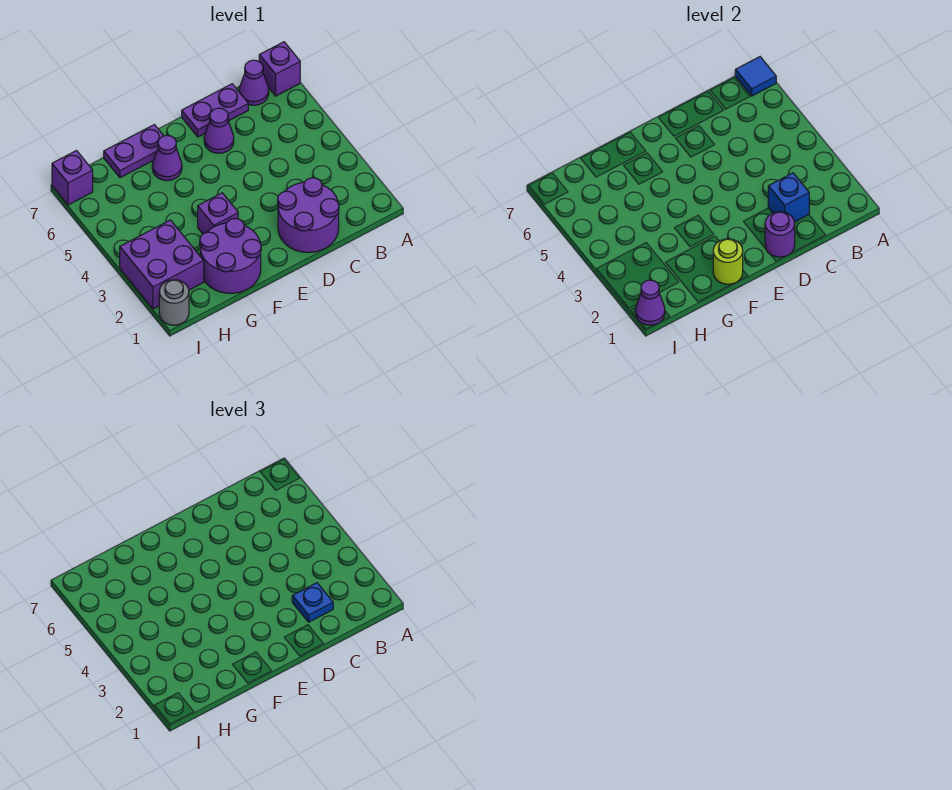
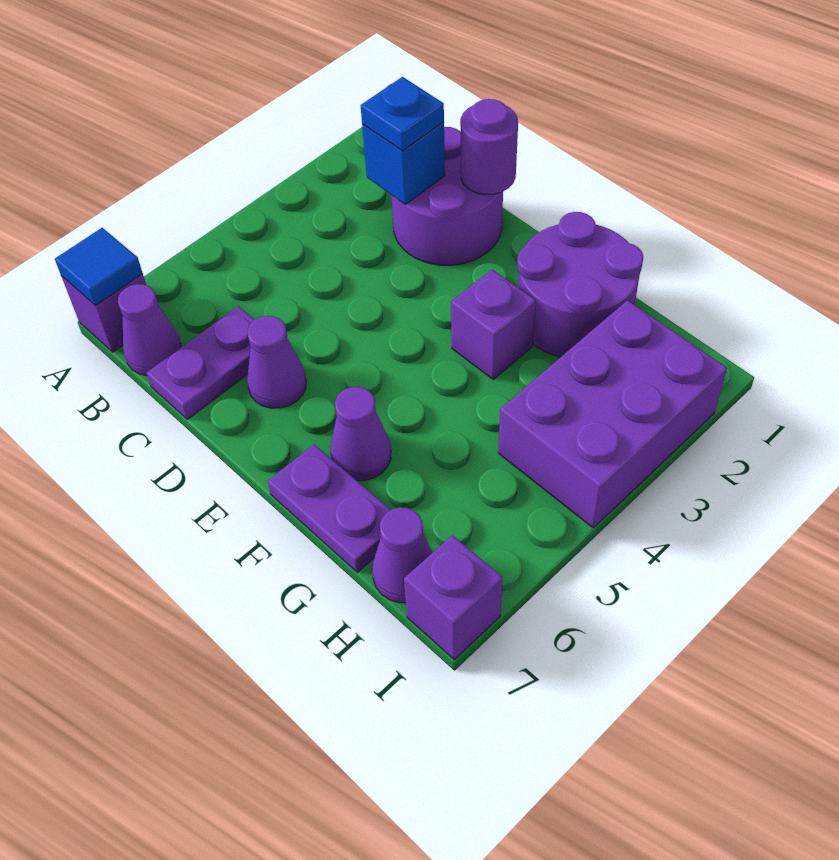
purple 1x2 plate [182,84,248,137] -> purple 1x2 plate turned to [147,306,255,419]
lime 1x1 round brick [713,239,743,284] -> none
purple 2x2 brick [120,220,204,309] -> purple 2x3 brick [498,300,727,528]
grey 1x1 round brick [159,280,189,325] -> none
purple 1x1 cone [635,280,665,325] -> purple 1x1 cone moved to [372,507,433,603]

